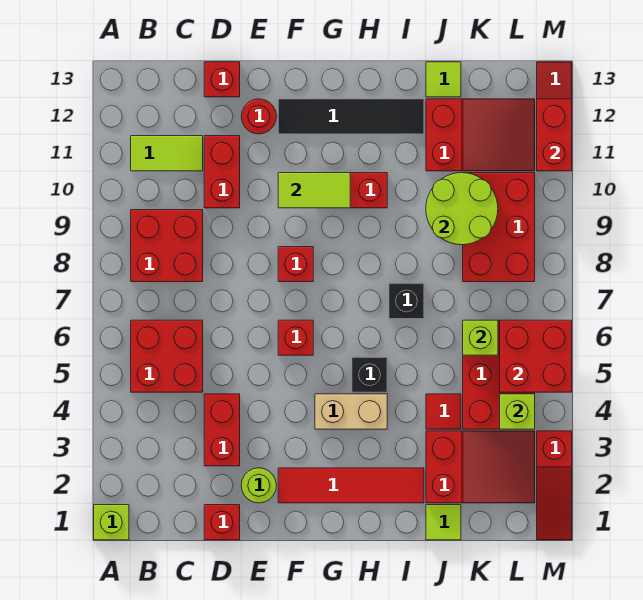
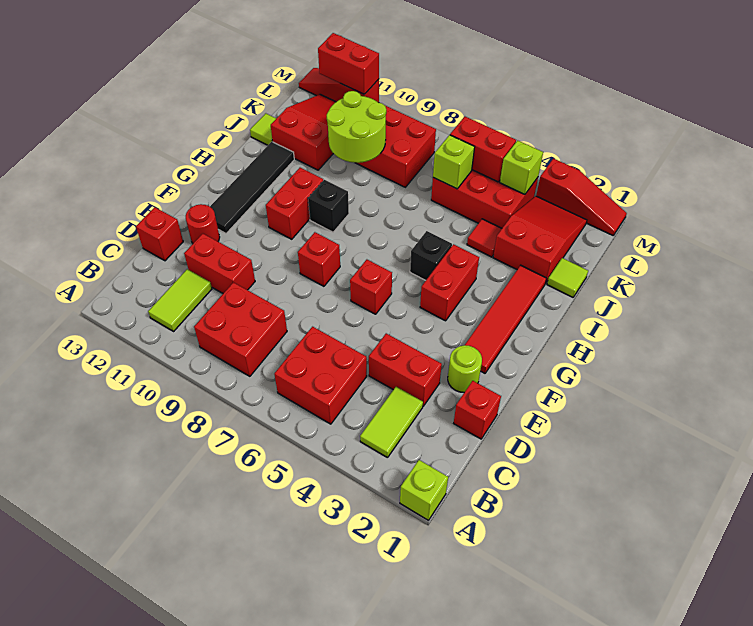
lime 1x2 tile [278,173,350,208] -> lime 1x2 tile moved to [360,387,423,458]
tan 1x2 brick [315,394,387,429] -> red 1x2 brick [420,244,479,321]
black 1x1 brick [389,283,424,319] -> black 1x1 brick moved to [308,180,349,232]
red 2x2 brick [500,320,572,392] -> red 1x2 brick [450,117,516,182]

